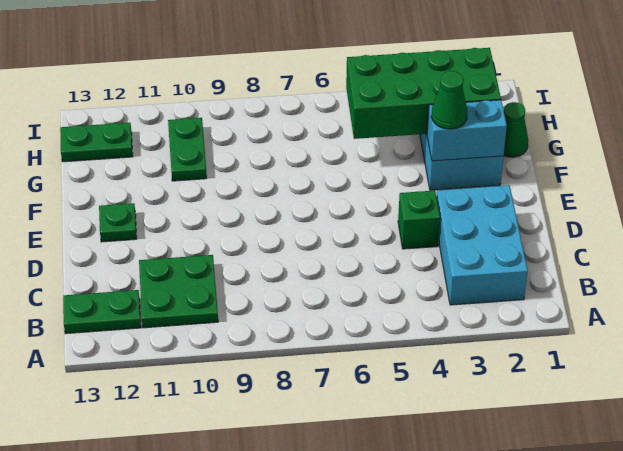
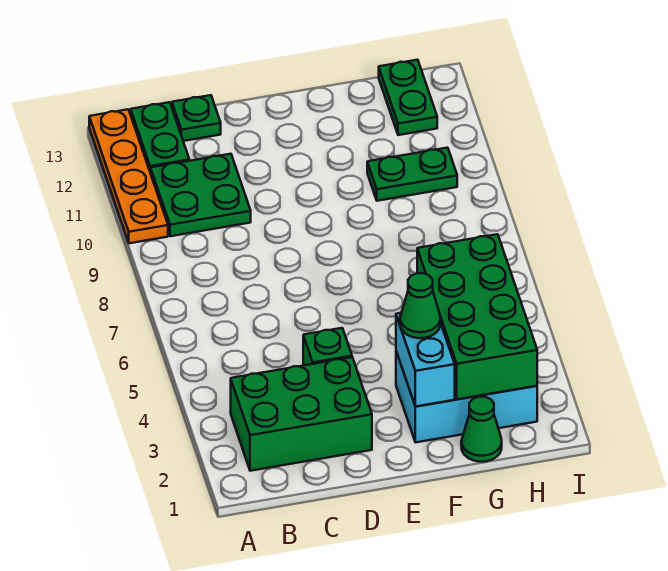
none -> orange 1x4 plate [89,109,168,243]
cyan 2x3 brick [436,185,528,305] -> green 2x3 brick [231,357,372,471]
green 1x1 plate [99,203,137,242] -> green 1x1 plate moved to [172,95,221,141]

